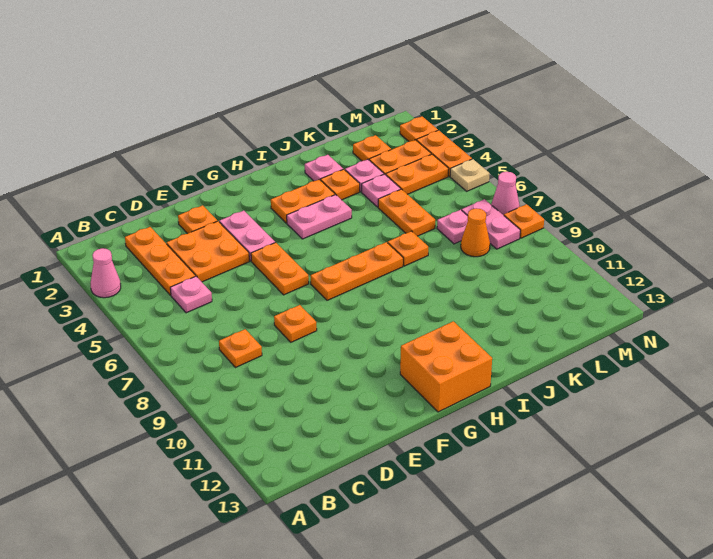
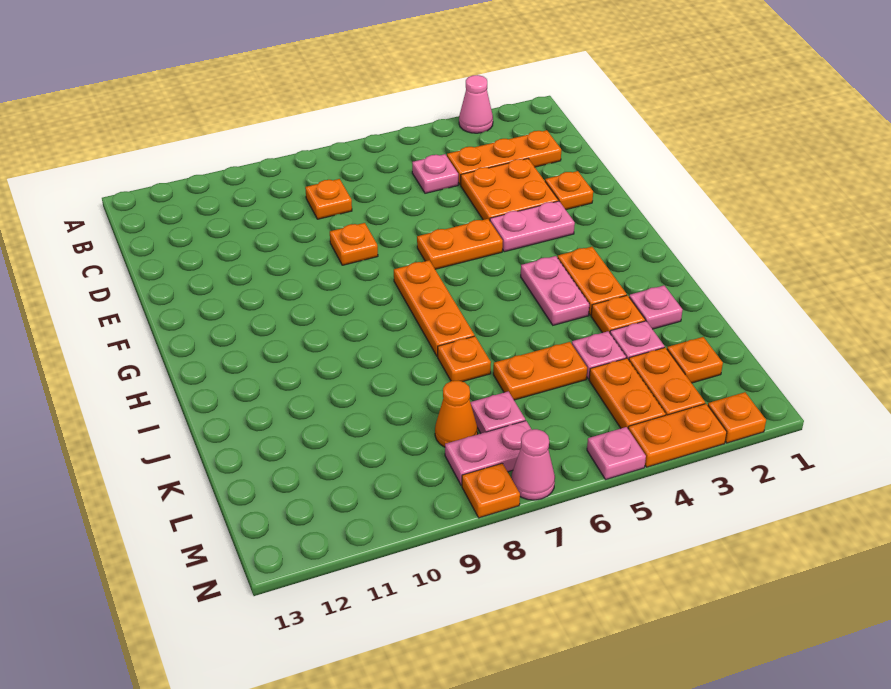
orange 2x2 brick [400,321,492,412] -> none
tan 1x1 plate [450,159,490,191] -> pink 1x1 plate [587,427,646,479]

